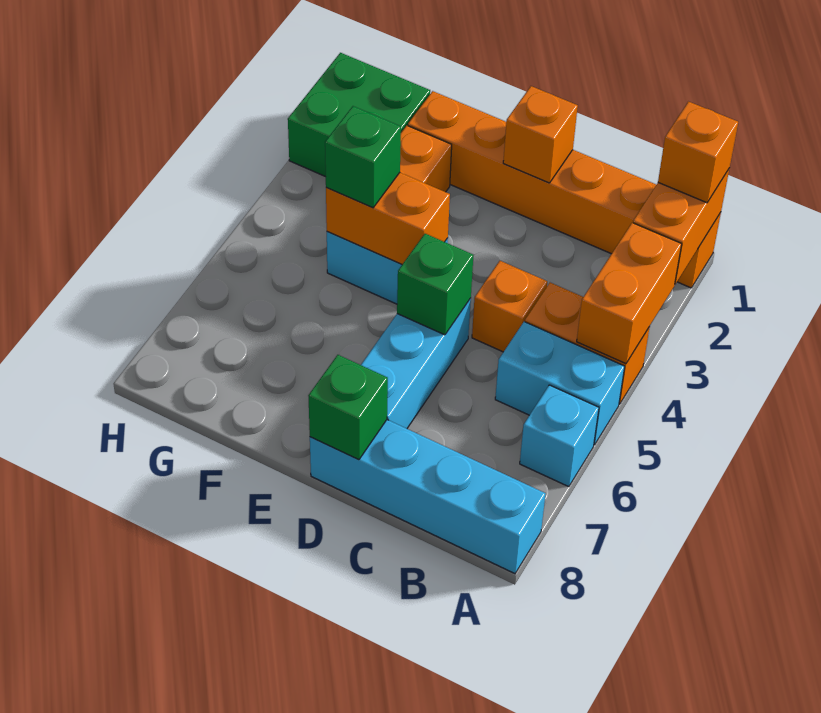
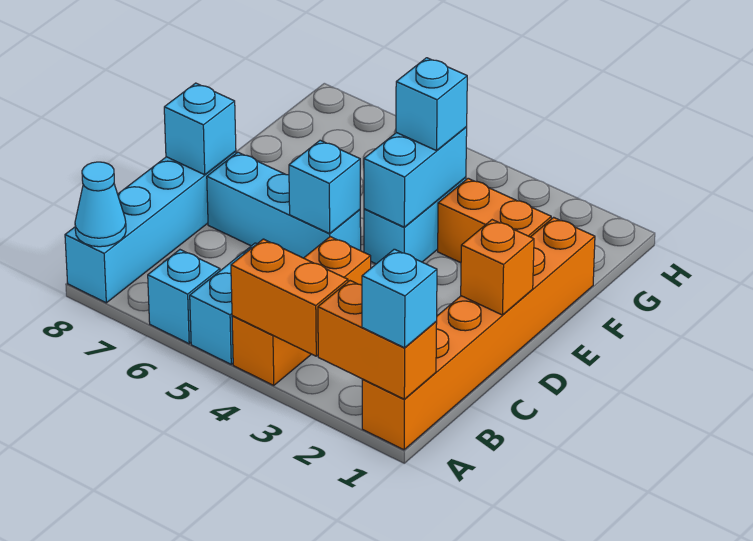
orange 1x1 brick [658,102,738,203] -> cyan 1x1 brick [362,249,437,348]
none -> cyan 1x1 cone [75,162,126,247]
green 1x1 brick [397,234,473,335] -> cyan 1x1 brick [289,140,360,234]
green 1x1 brick [308,355,388,460] -> cyan 1x1 brick [164,83,236,175]
orange 1x2 brick [326,173,450,264] -> cyan 1x2 brick [364,127,467,227]
green 1x1 brick [325,106,401,208] -> cyan 1x1 brick [396,58,467,151]
green 2x2 brick [288,53,430,177] -> none

